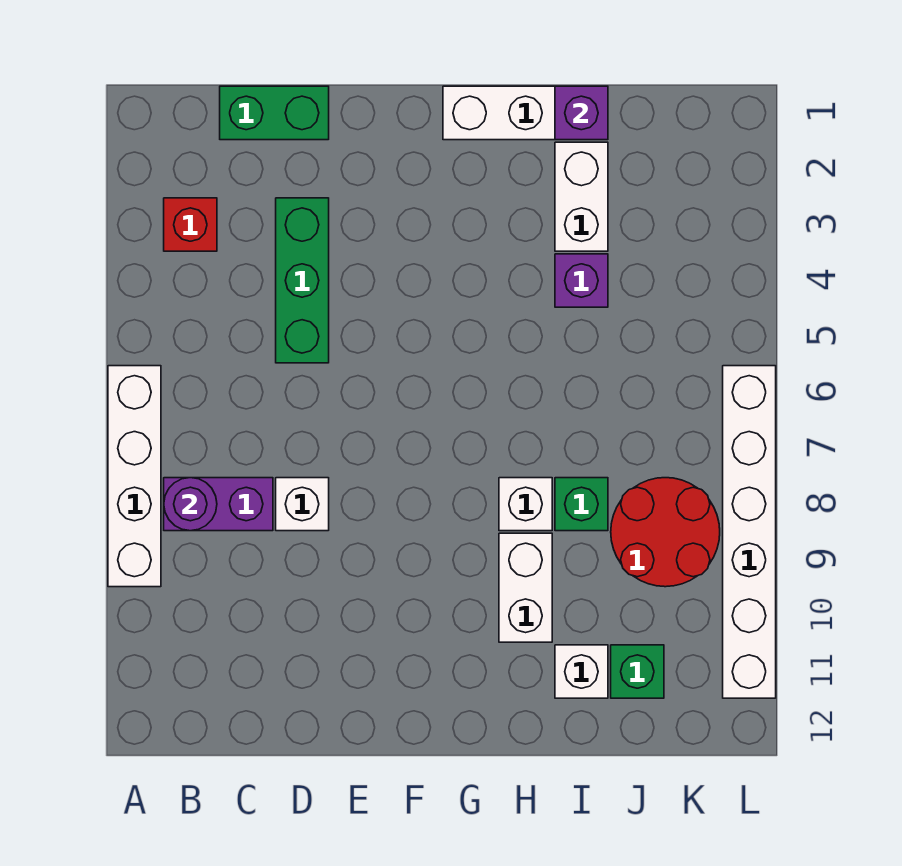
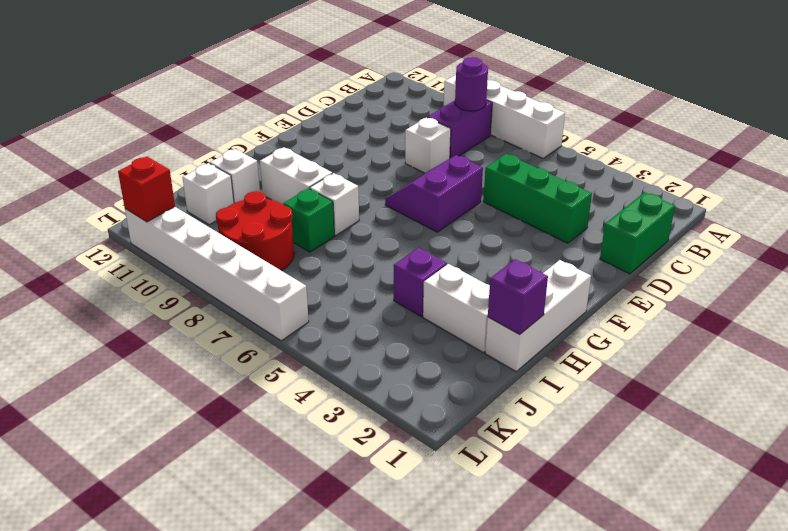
red 1x1 brick [164,198,217,251] -> red 1x1 brick moved to [118,156,175,222]
none -> purple 2x2 slope [385,155,483,232]
green 1x1 brick [611,645,664,698] -> white 1x1 brick [182,163,234,225]

